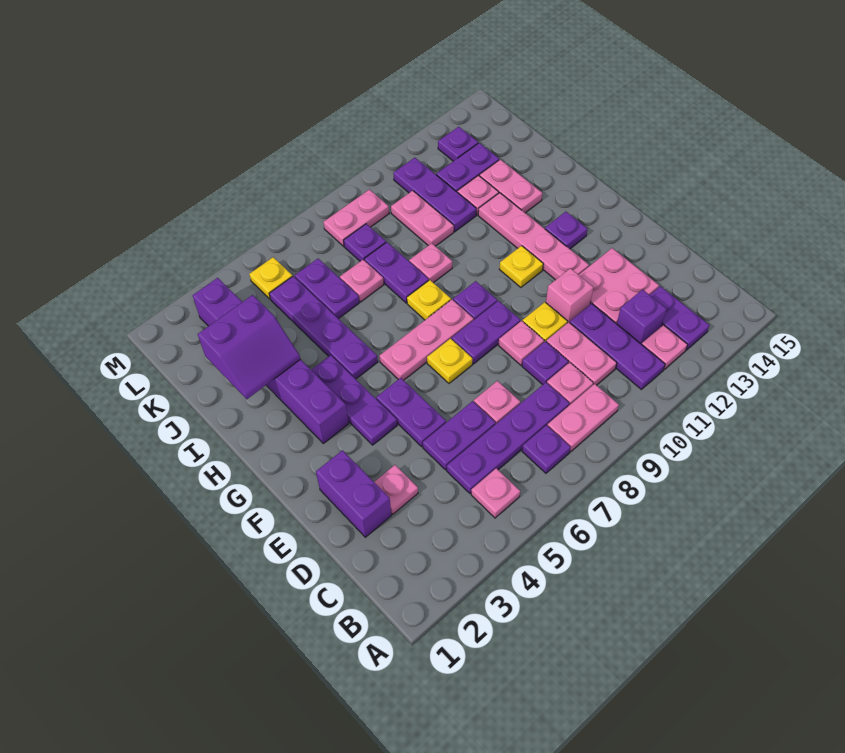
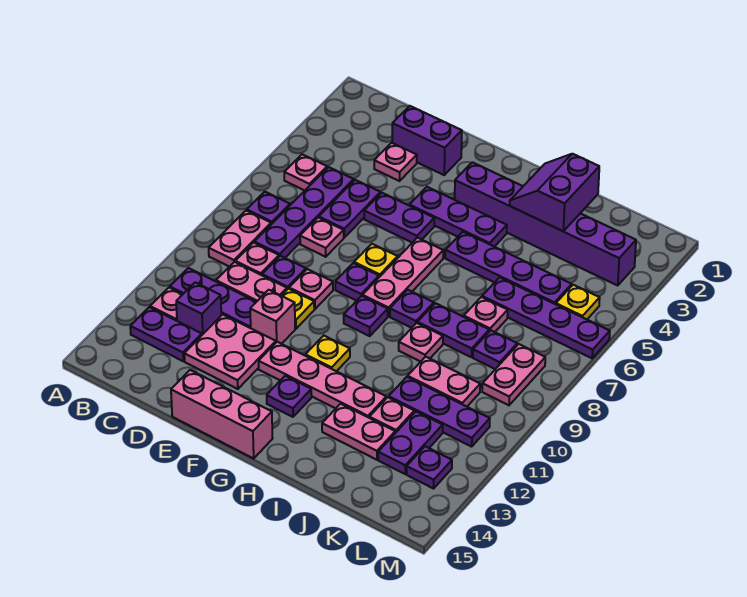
none -> pink 1x3 brick [171,370,273,458]
purple 1x2 plate [452,301,520,364] -> purple 1x1 plate [335,263,379,301]
yellow 1x1 plate [407,280,451,320] -> purple 1x1 plate [390,290,434,328]
purple 1x2 plate [295,259,359,319] -> purple 1x4 plate [482,277,610,358]

